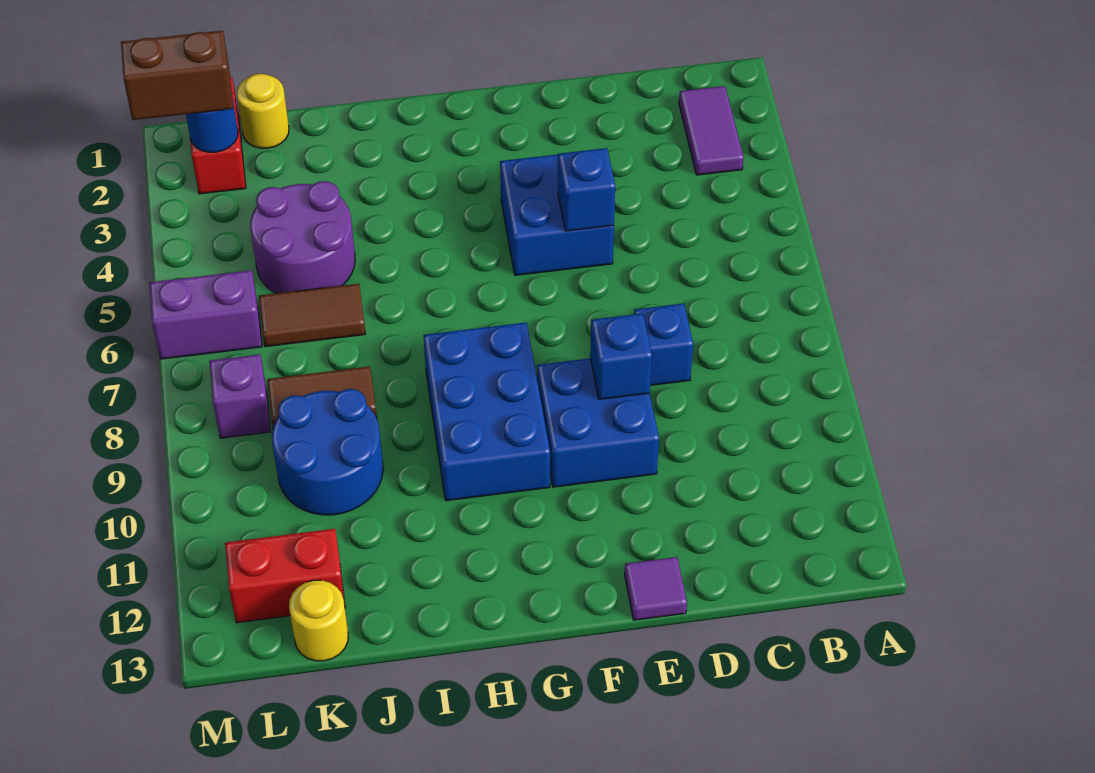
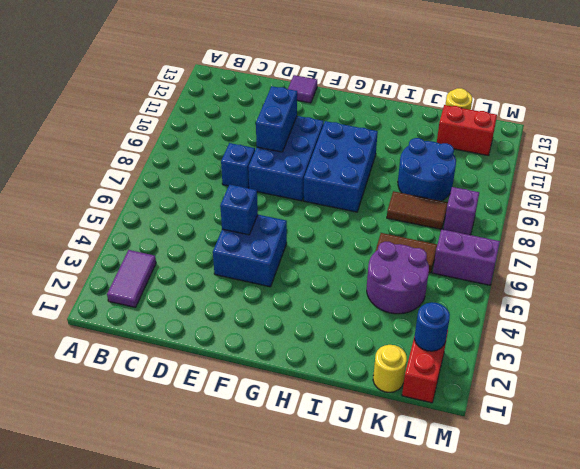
blue 2x2 brick [537,358,659,487] -> blue 2x3 brick [248,116,324,201]
blue 1x1 brick [590,313,652,399] -> blue 1x2 brick [256,86,297,152]
brown 1x2 brick [121,31,233,120] -> none

